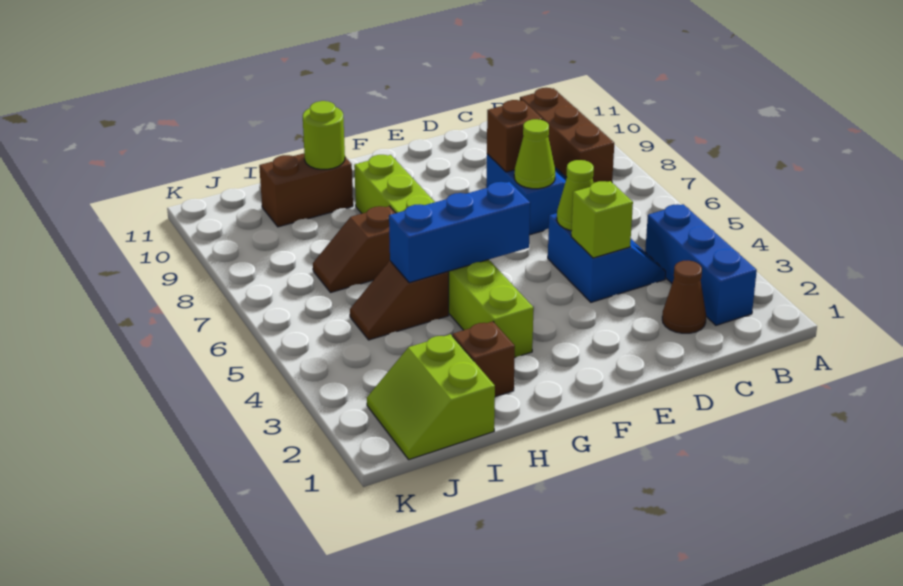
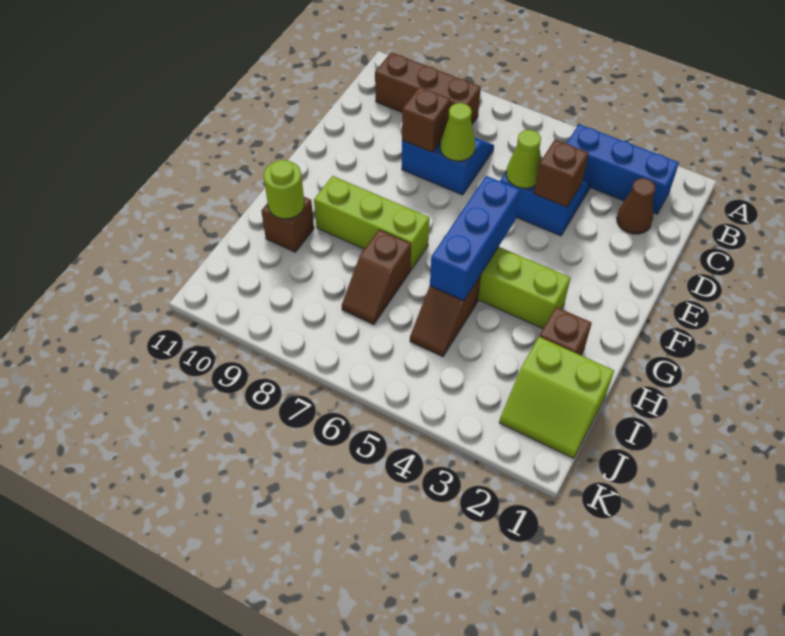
lime 1x1 brick [571,181,633,258] -> brown 1x1 brick [534,140,588,207]
brown 1x2 brick [259,153,353,227] -> brown 1x1 brick [261,197,314,252]

